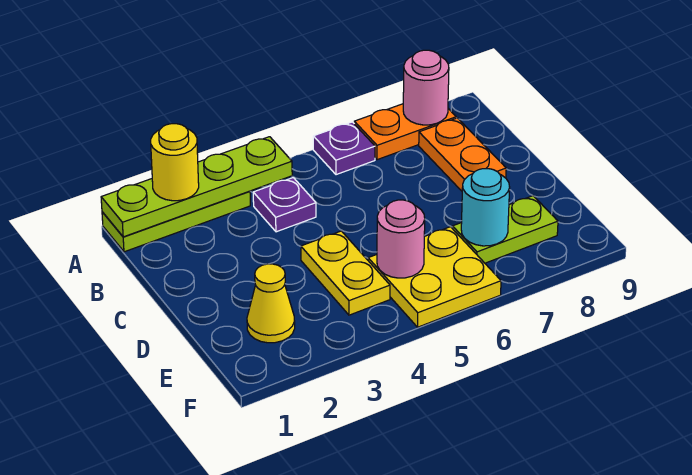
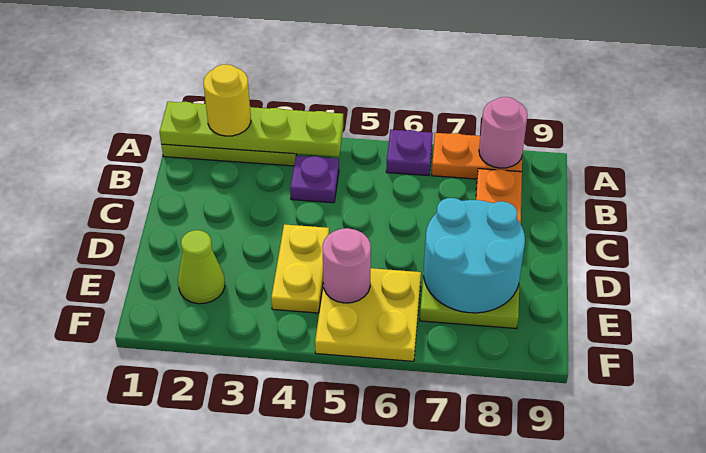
yellow 1x1 cone [247,264,295,343] -> lime 1x1 cone [178,230,225,304]
cyan 1x1 round brick [461,169,510,246] -> cyan 2x2 round brick [424,198,525,313]

